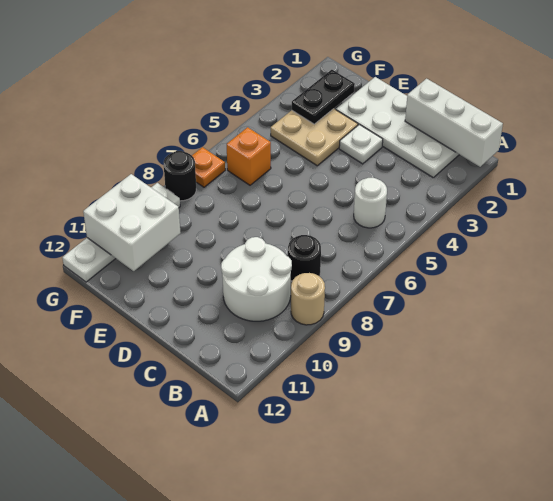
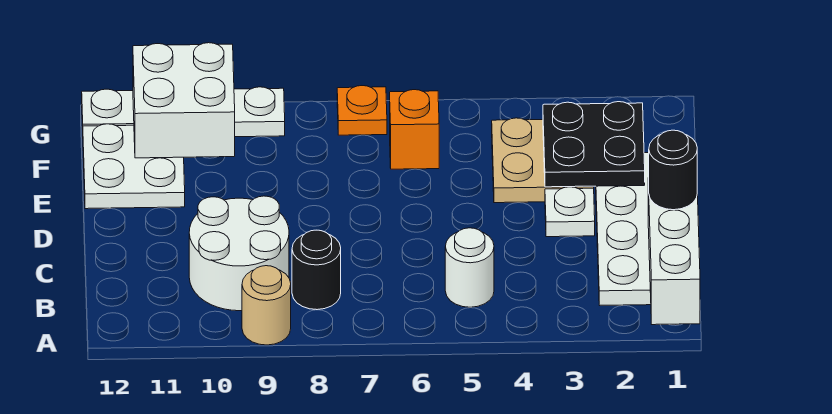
none -> white 2x2 plate [83,124,185,209]
black 1x2 plate [292,70,355,124] -> black 2x2 plate [543,102,645,187]
black 1x1 round brick [164,151,196,201] -> black 1x1 round brick moved to [648,130,697,210]

